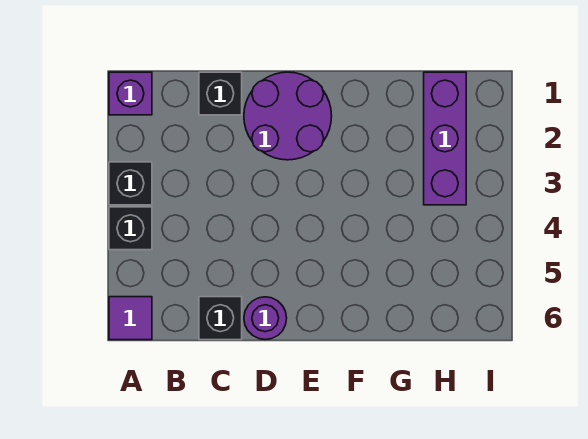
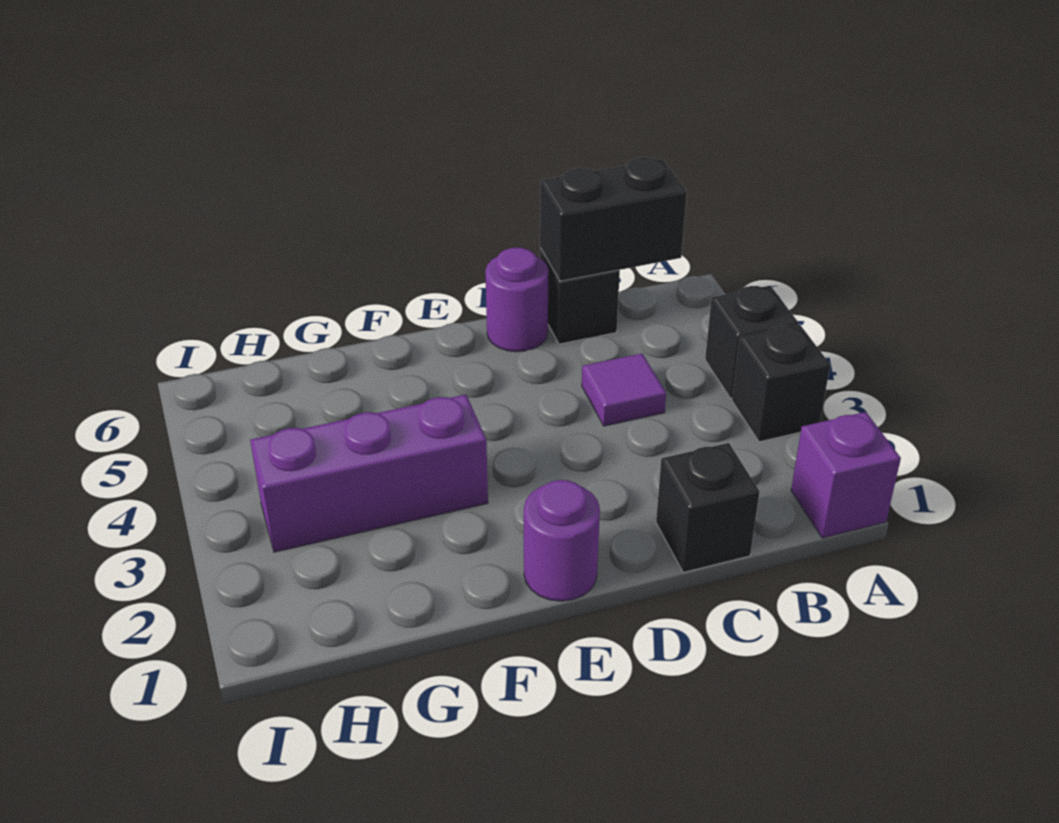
purple 1x1 tile [109,297,152,340] -> purple 1x1 tile moved to [582,354,666,426]
none -> black 1x2 brick [540,157,687,281]
purple 2x2 round brick [244,72,332,160] -> purple 1x1 round brick [524,480,600,601]
purple 1x3 brick [424,72,466,205] -> purple 1x3 brick turned to [250,395,488,552]

